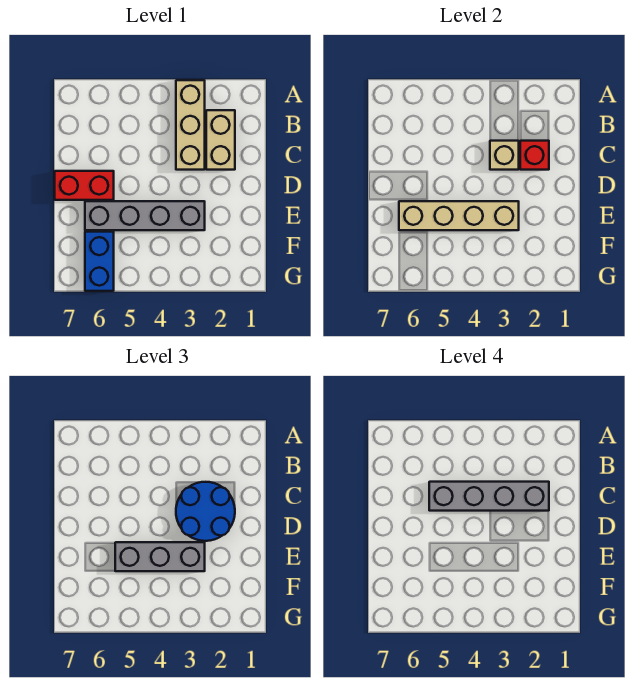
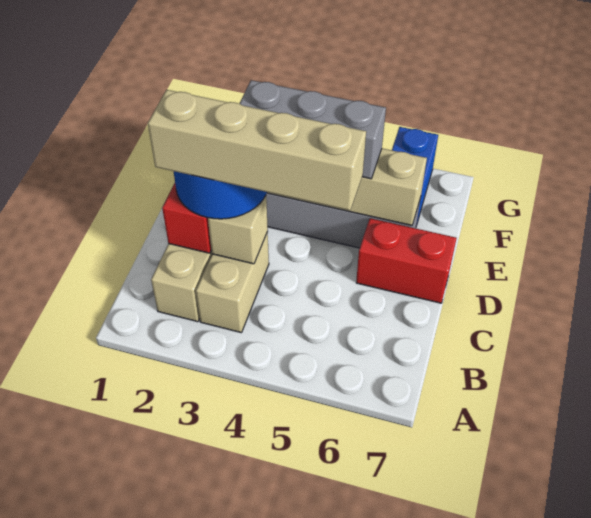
tan 1x3 brick [176,80,205,170] -> tan 1x2 brick [196,232,269,333]
grey 1x4 brick [429,482,549,511] -> tan 1x4 brick [148,90,366,210]

